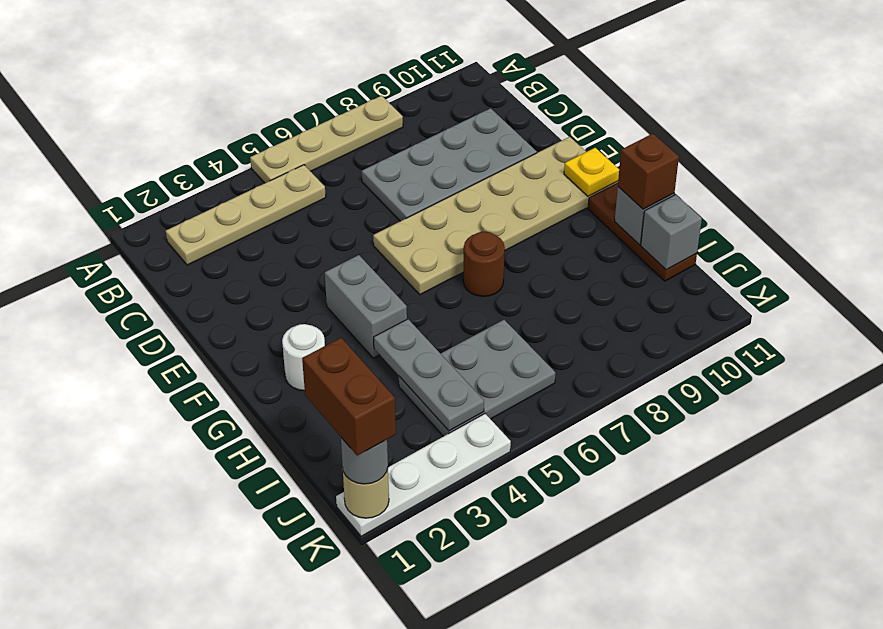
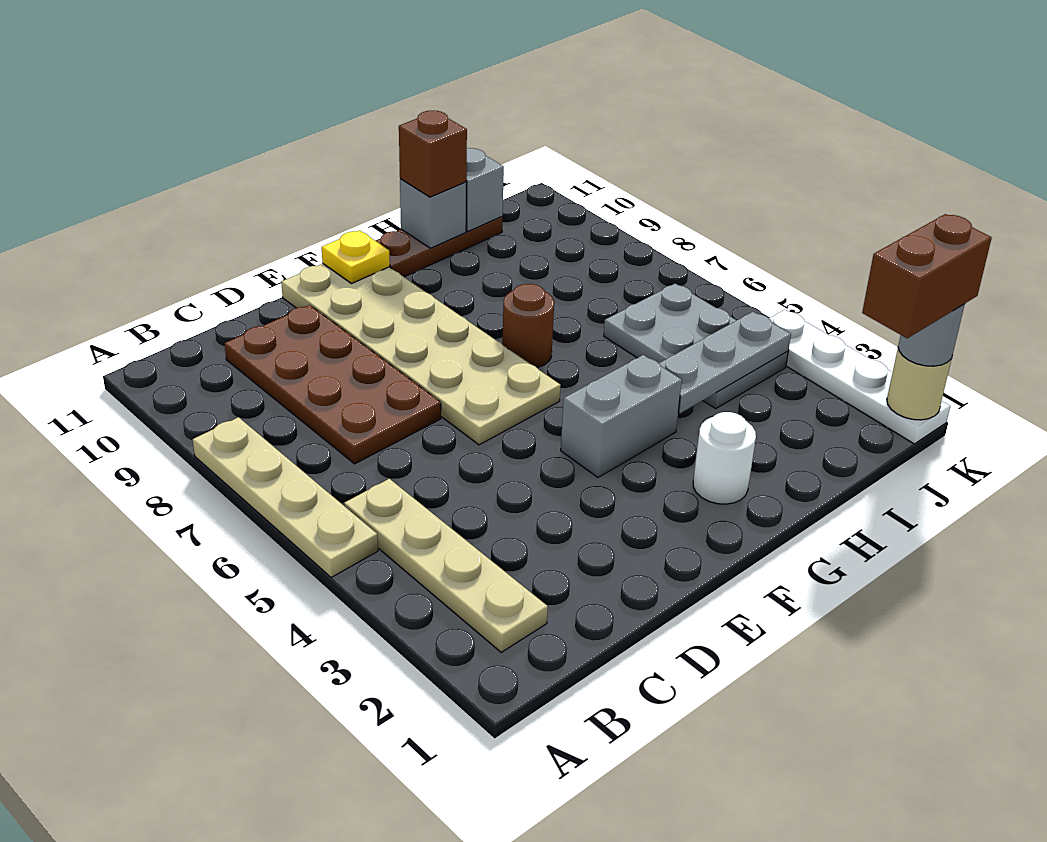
grey 2x4 plate [362,108,537,221] -> brown 2x4 plate [224,305,441,464]

